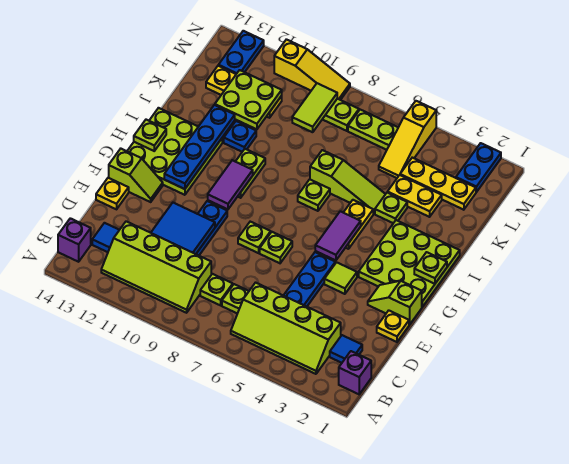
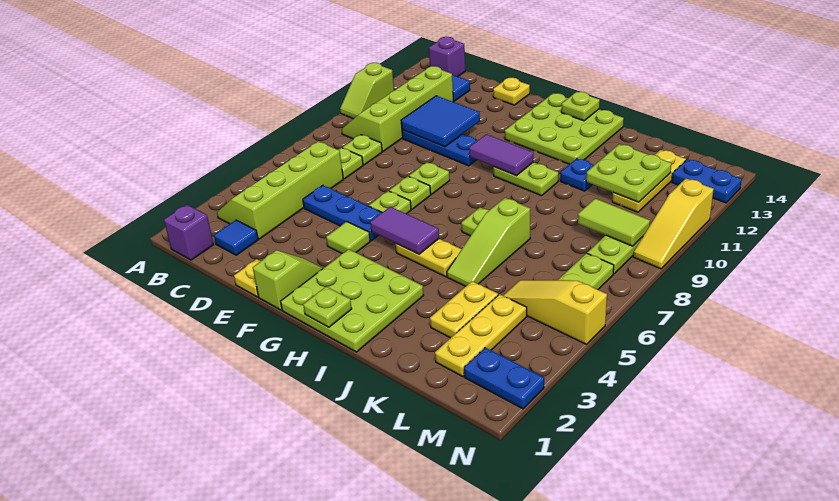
lime 1x2 slope [109,149,163,202] -> lime 1x2 slope moved to [340,63,394,119]
blue 1x4 plate [164,105,235,189] -> none
lime 1x1 plate [375,192,407,223] -> lime 1x1 plate moved to [369,191,411,214]

